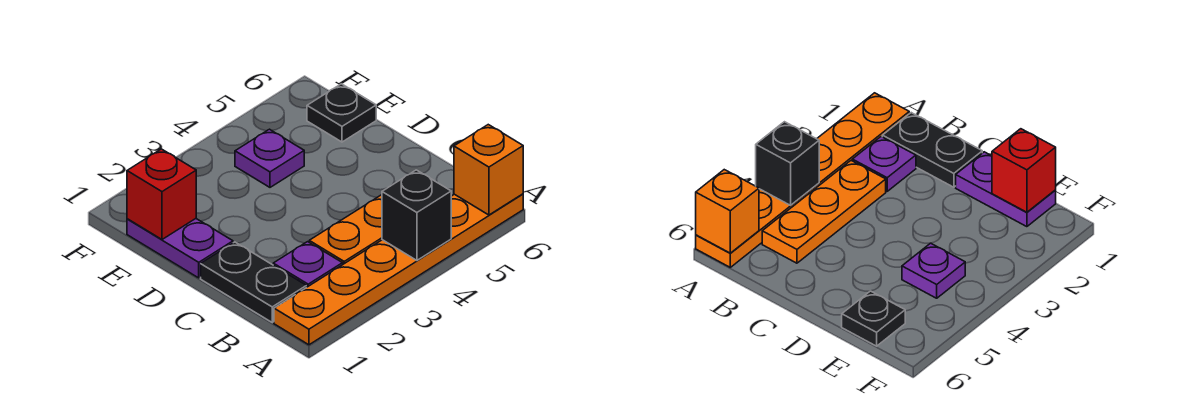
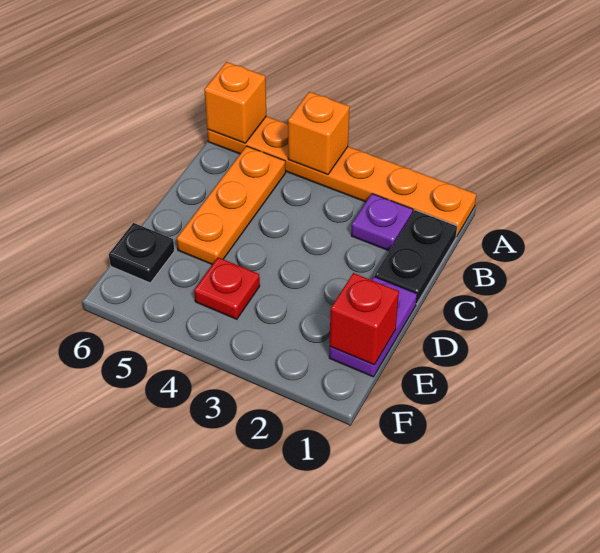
black 1x1 brick [382,170,451,260] -> orange 1x1 brick [288,92,350,174]
orange 1x3 plate [309,195,382,264] -> orange 1x3 plate turned to [177,146,286,265]
purple 1x1 plate [235,129,304,187] -> red 1x1 plate [194,257,260,319]

